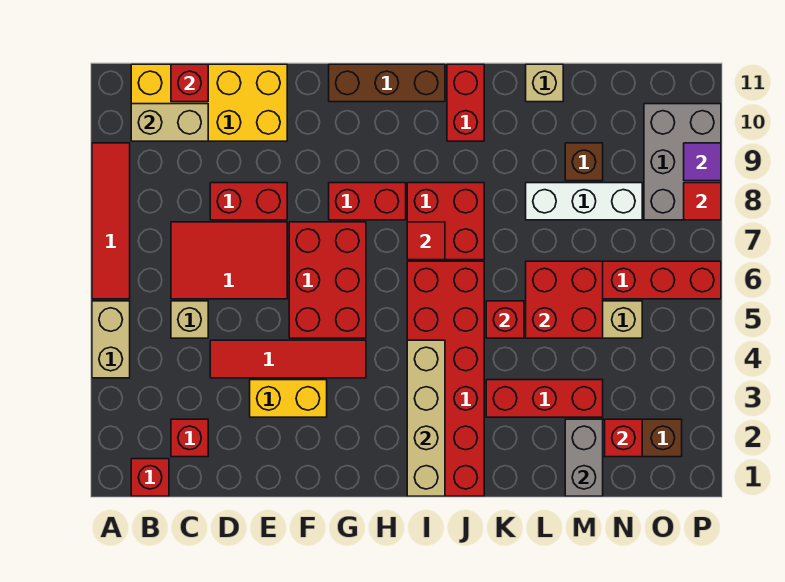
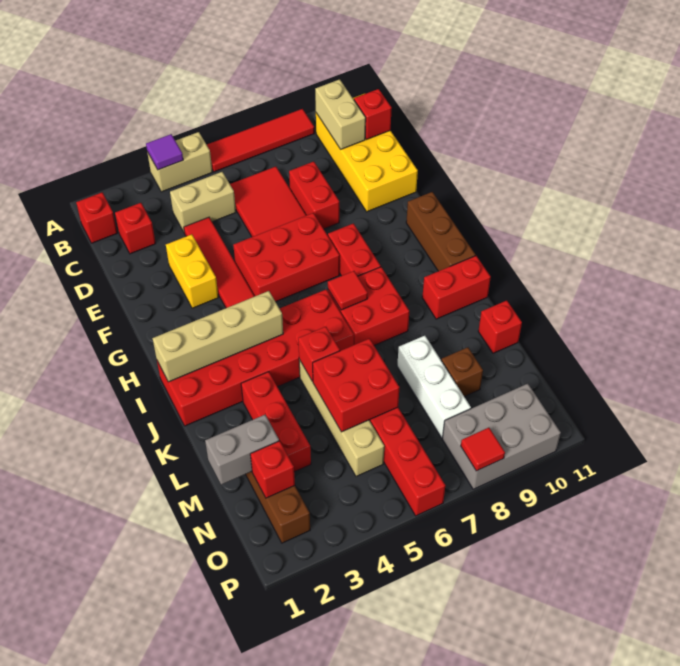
tan 1x1 brick [171,301,208,338] -> tan 1x2 brick [170,172,236,232]
tan 1x1 brick [526,64,563,102] -> red 1x1 brick [478,301,522,353]
purple 1x1 tile [684,143,721,181] -> purple 1x1 tile moved to [146,134,183,170]

